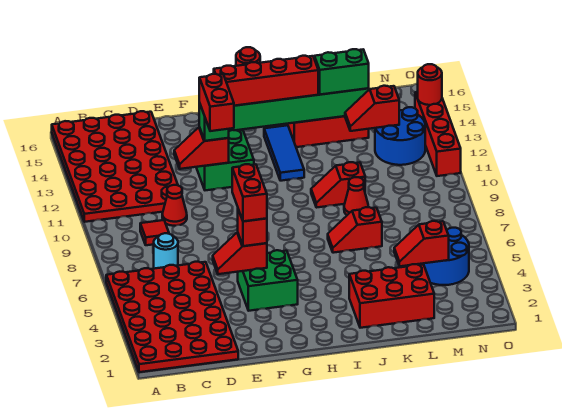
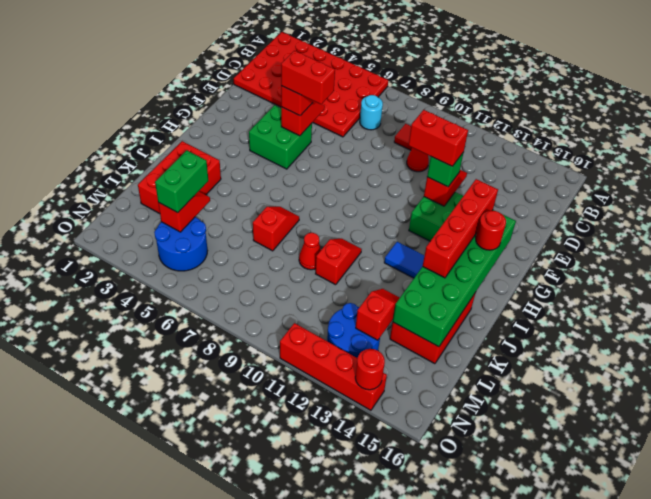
red 4x6 plate [52,111,178,222] -> none
green 1x2 brick [314,49,369,95] -> green 1x2 brick moved to [155,150,208,213]

